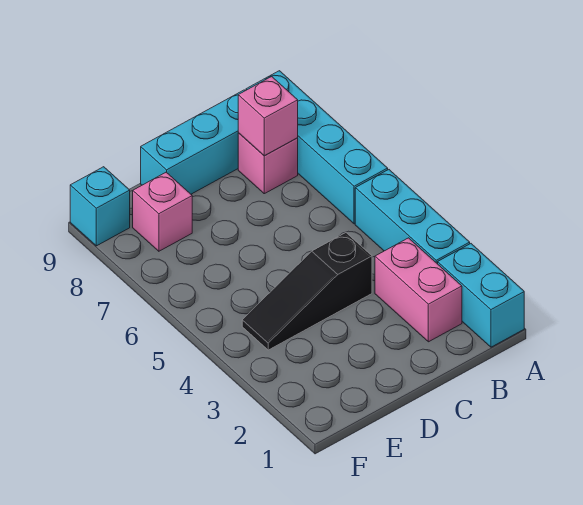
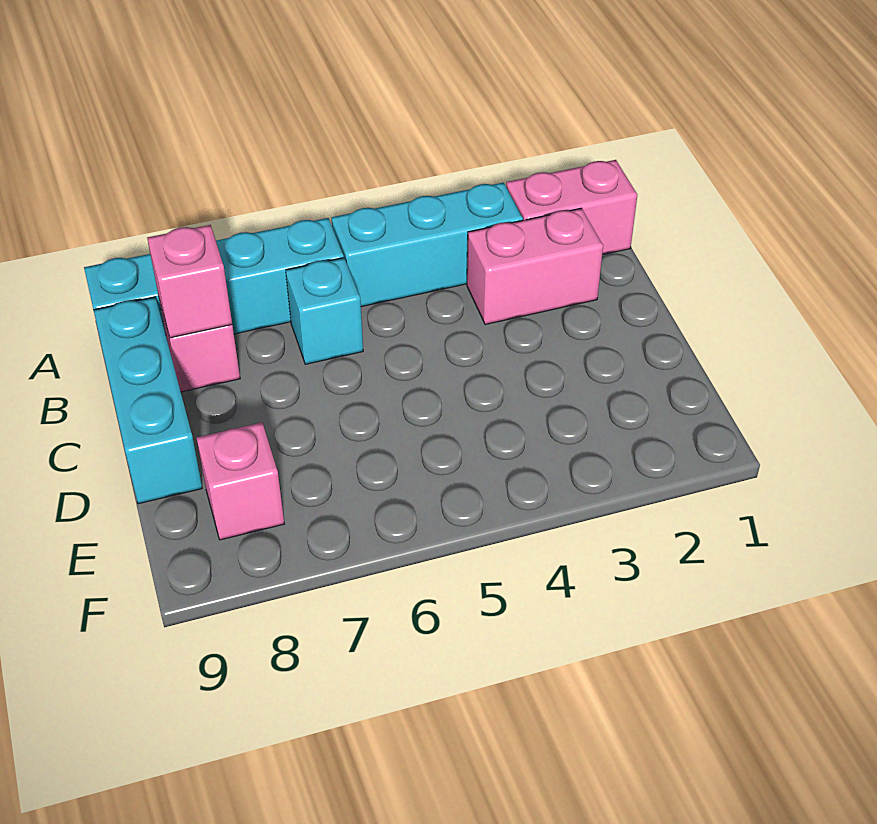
cyan 1x2 brick [438,244,524,347] -> pink 1x2 brick [506,160,637,255]
black 1x3 slope [242,233,372,350] -> none
cyan 1x1 brick [70,167,130,246] -> cyan 1x1 brick moved to [286,258,363,364]

